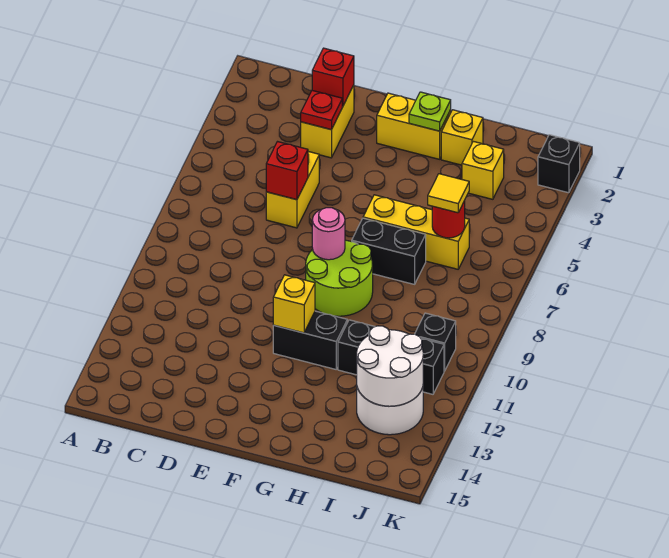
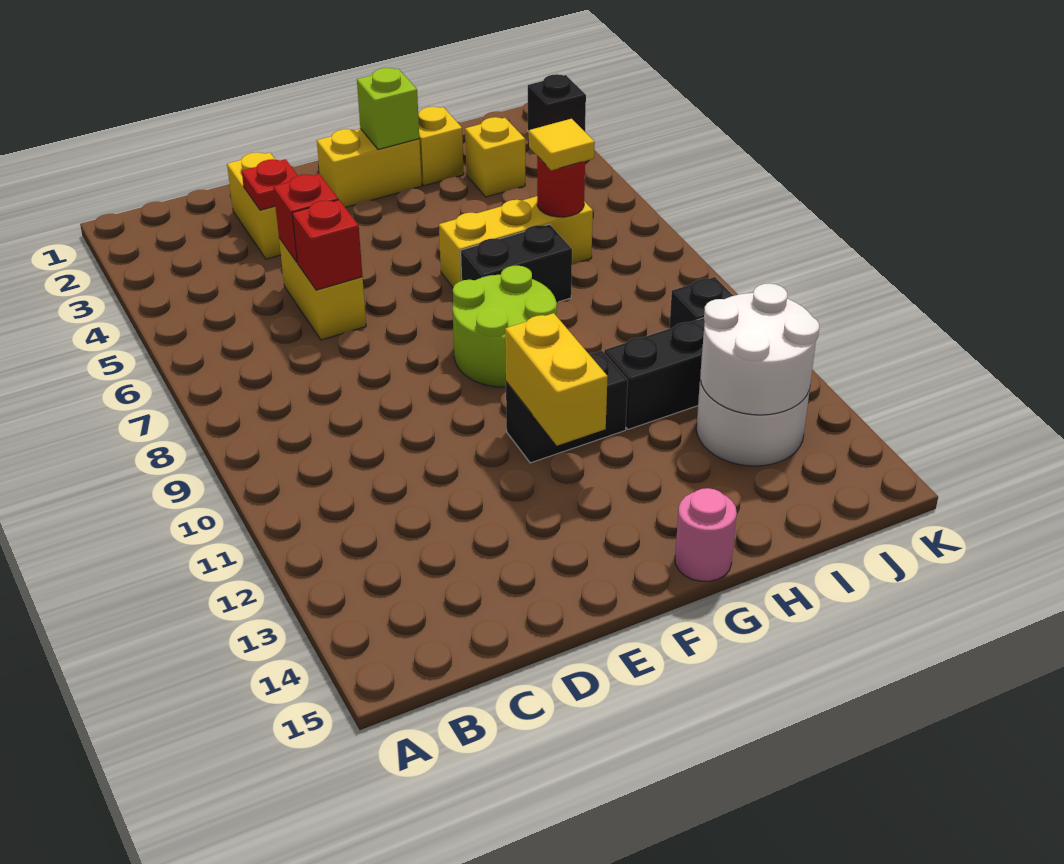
red 1x1 brick [312,48,354,106] -> red 1x1 brick moved to [273,174,338,262]
pink 1x1 round brick [312,208,345,260] -> pink 1x1 round brick moved to [675,488,737,581]
yellow 1x1 brick [273,275,315,333] -> yellow 1x2 brick [505,313,608,446]
lime 1x1 plate [409,92,451,131] -> lime 1x1 brick [357,68,419,150]

